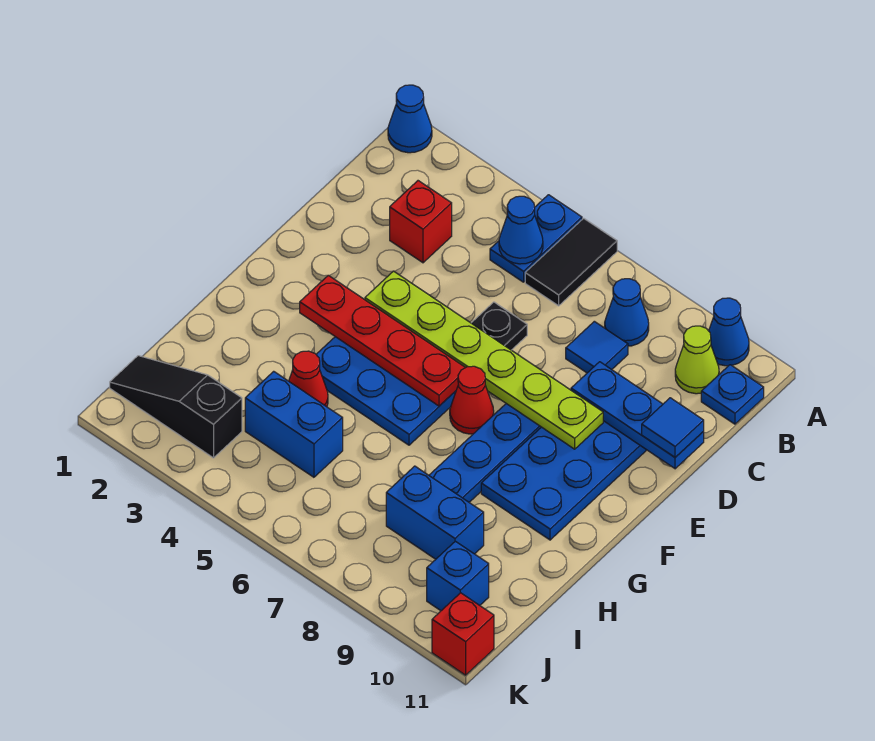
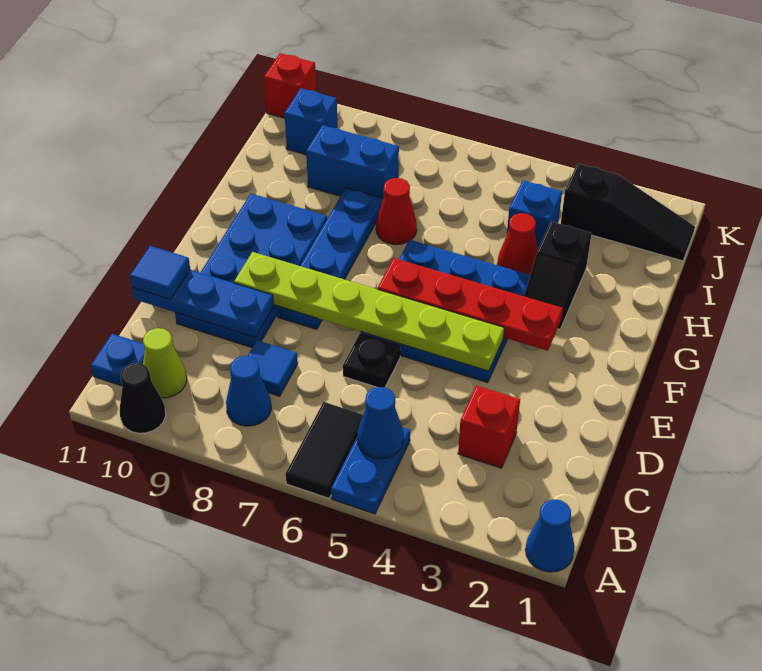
blue 1x1 cone [709,298,749,366] -> black 1x1 cone [120,363,166,433]
red 1x1 cone [450,366,494,434] -> red 1x1 cone moved to [376,178,417,245]
none -> black 1x2 slope [524,221,592,329]
blue 1x2 brick [245,371,343,477] -> blue 1x1 brick [507,180,562,249]

